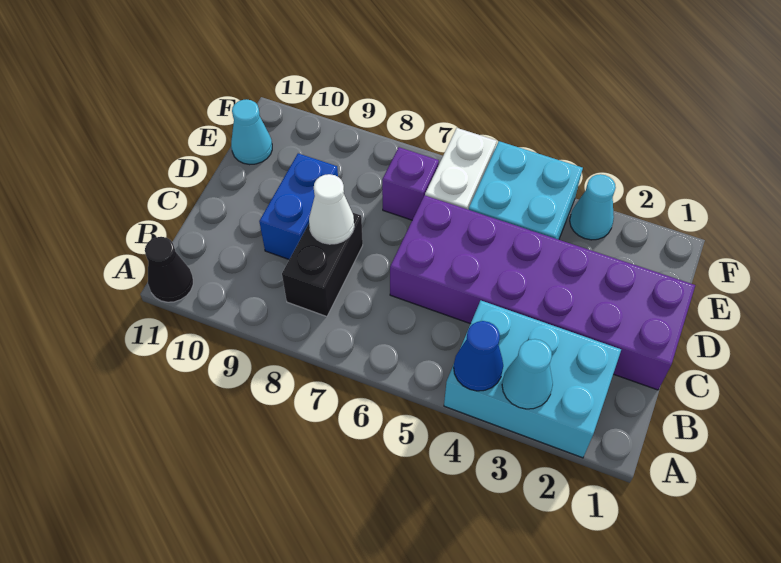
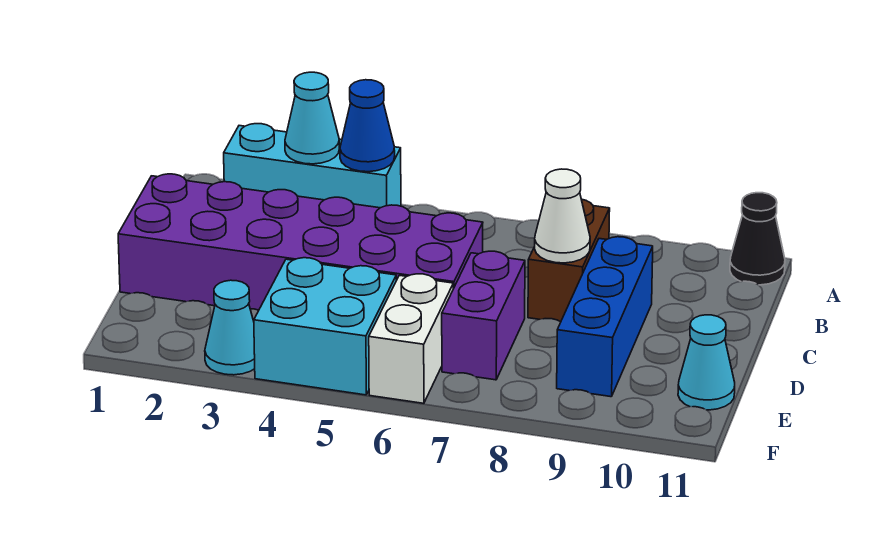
cyan 2x3 brick [444,301,621,458] -> cyan 1x3 brick [224,124,401,208]
black 1x2 brick [282,213,363,317] -> brown 1x2 brick [528,199,610,322]
blue 1x2 brick [259,153,338,259] -> blue 1x3 brick [557,237,653,397]
purple 1x1 brick [382,147,439,220] -> purple 1x2 brick [442,251,525,380]

